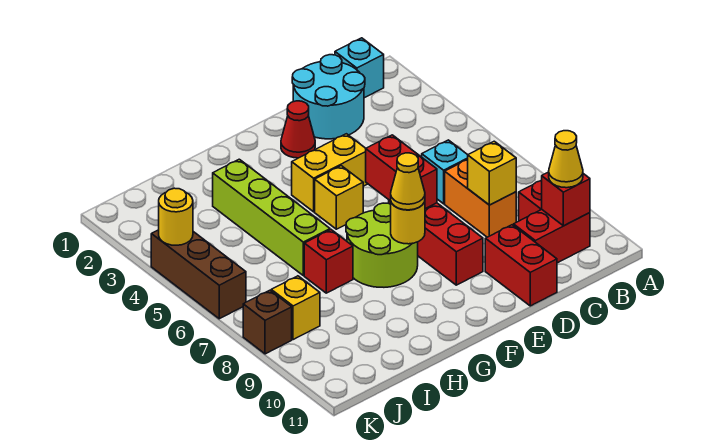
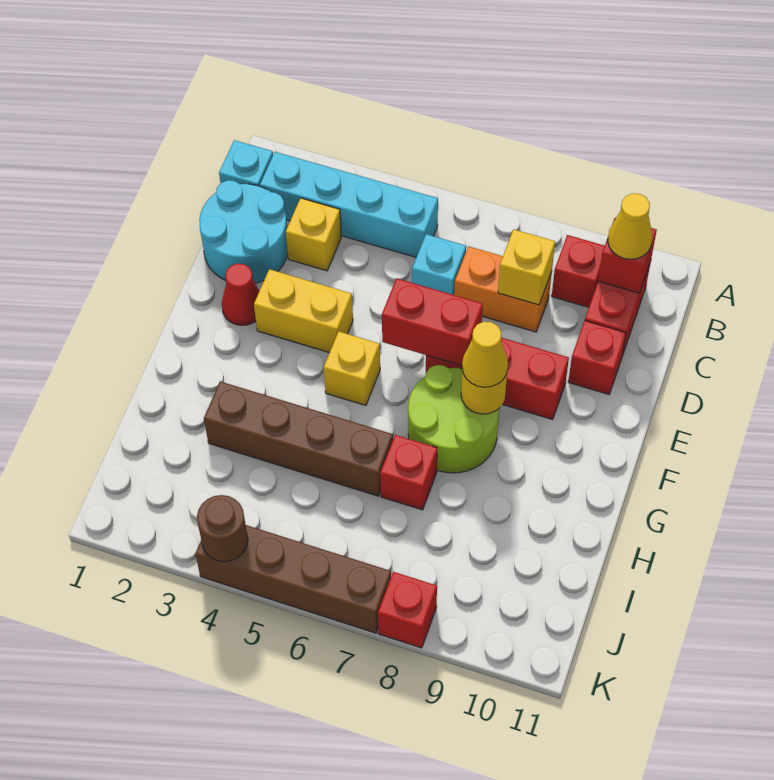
none -> cyan 1x4 brick [260,152,438,257]
red 1x2 brick [485,225,557,306] -> red 1x1 brick [568,320,626,394]
yellow 1x2 brick [292,134,368,212] -> yellow 1x2 brick turned to [254,269,353,353]
lime 1x4 brick [213,159,330,276] -> brown 1x4 brick [204,381,393,496]
yellow 1x1 brick [271,276,320,340] -> yellow 1x1 brick moved to [286,198,341,271]
brown 1x3 brick [151,230,246,319] -> brown 1x4 brick [195,525,391,633]
yellow 1x1 round brick [159,188,193,245] -> brown 1x1 round brick [197,495,248,562]
brown 1x1 brick [243,290,292,354] -> red 1x1 brick [378,572,437,648]

